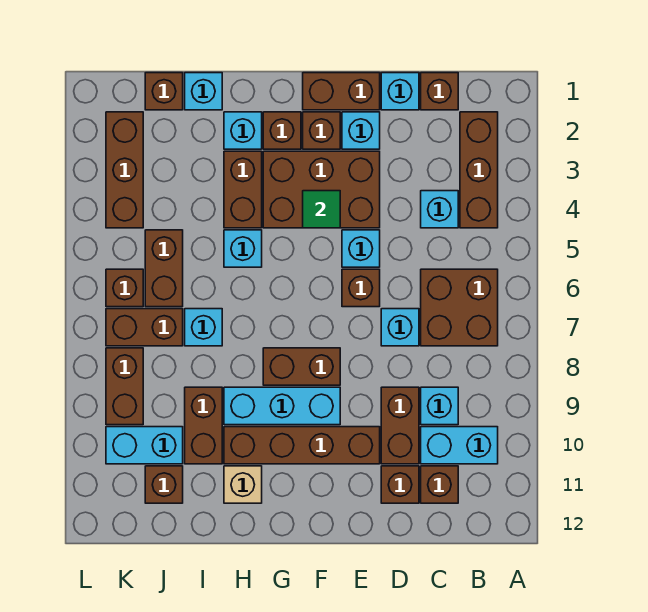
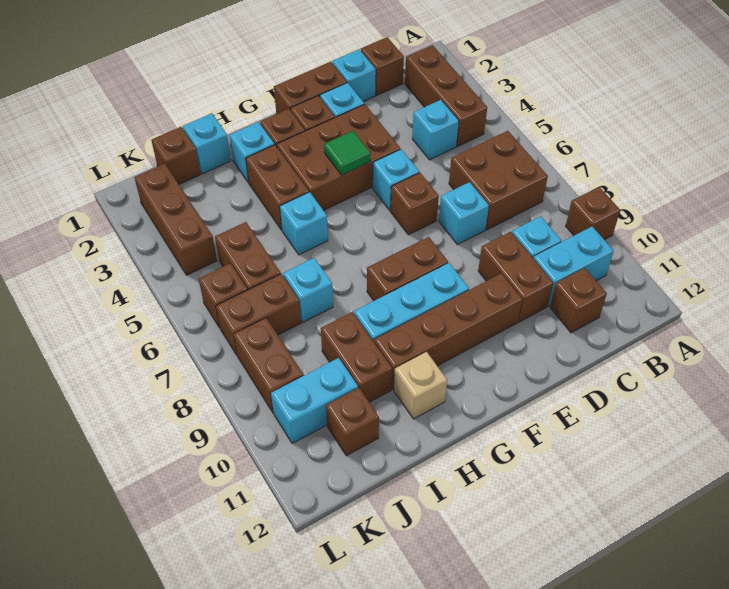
brown 1x1 brick [381,466,419,503] -> brown 1x1 brick moved to [566,187,620,240]

